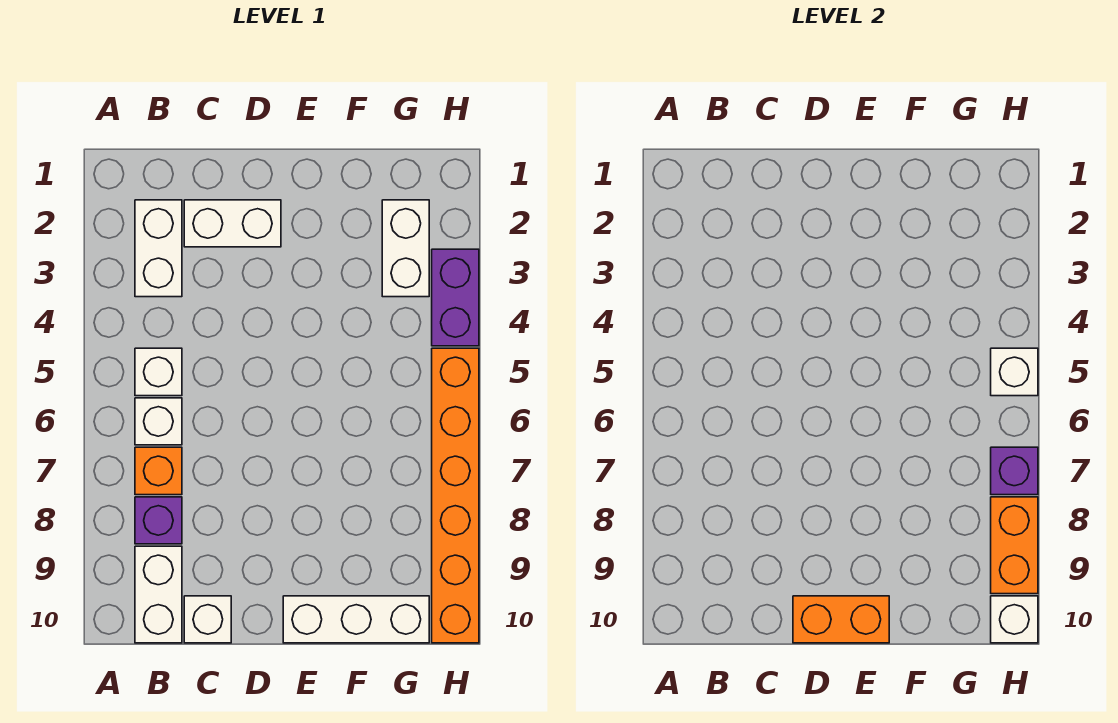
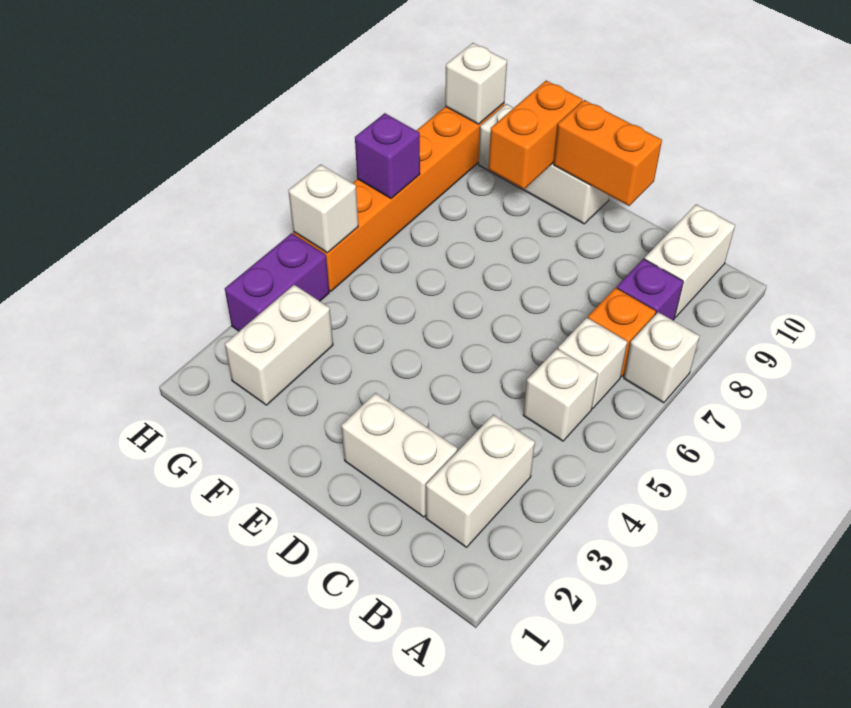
white 1x1 brick [184,596,231,643] -> white 1x1 brick moved to [624,312,700,403]
orange 1x2 brick [991,497,1038,594] -> orange 1x2 brick moved to [489,81,582,189]

